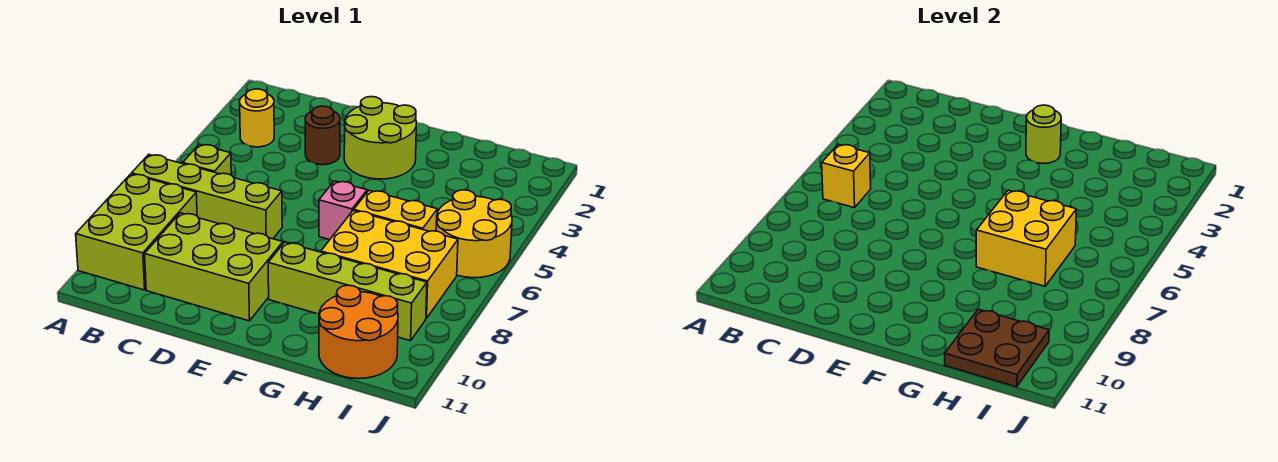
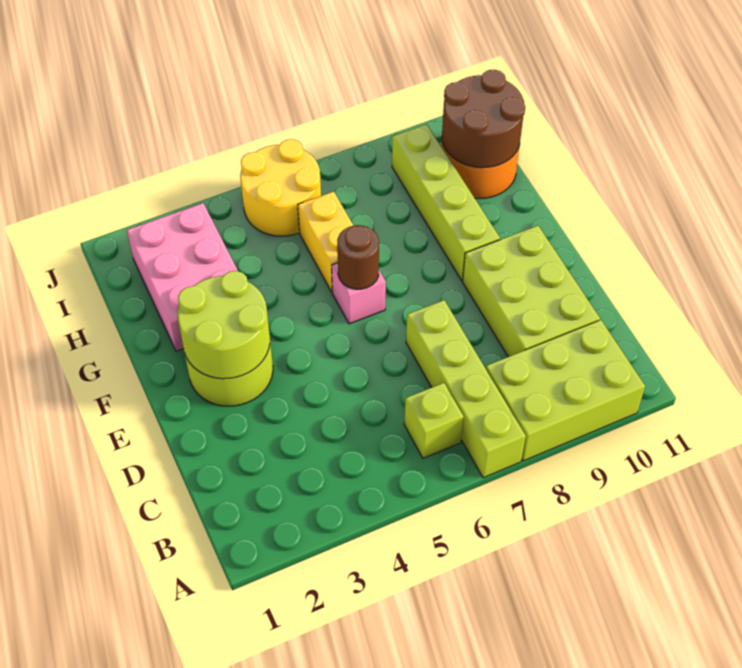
yellow 1x1 round brick [240,89,274,147] -> none
yellow 1x1 brick [822,144,871,208] -> none
brown 1x1 round brick [305,106,340,165] -> brown 1x1 round brick moved to [337,225,379,289]
lime 1x1 round brick [1026,105,1061,164] -> lime 2x2 round brick [178,271,270,379]
none -> pink 2x3 brick [127,203,238,351]
yellow 2x2 brick [976,190,1076,286] -> none
yellow 2x3 brick [321,210,458,318] -> none
brown 2x2 plate [945,309,1049,387] -> brown 2x2 round brick [442,70,525,168]

